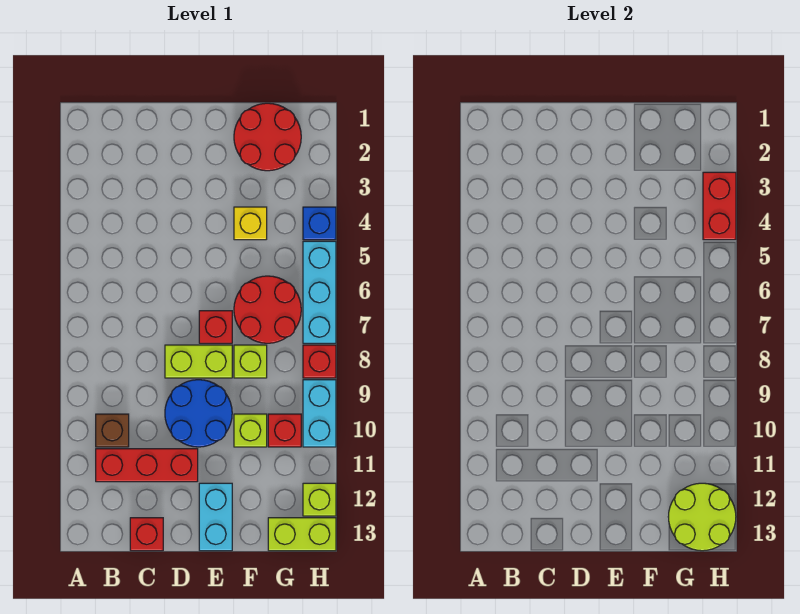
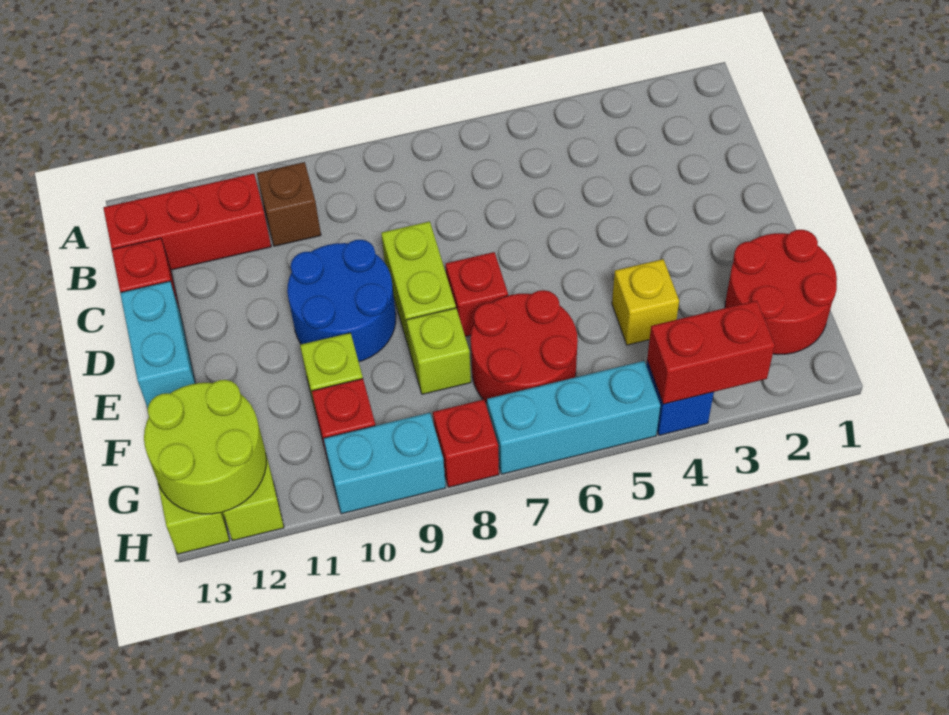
red 1x3 brick [96,449,198,482] -> red 1x3 brick turned to [104,174,271,270]
cyan 1x2 brick [199,483,232,551] -> cyan 1x2 brick turned to [120,281,196,408]

